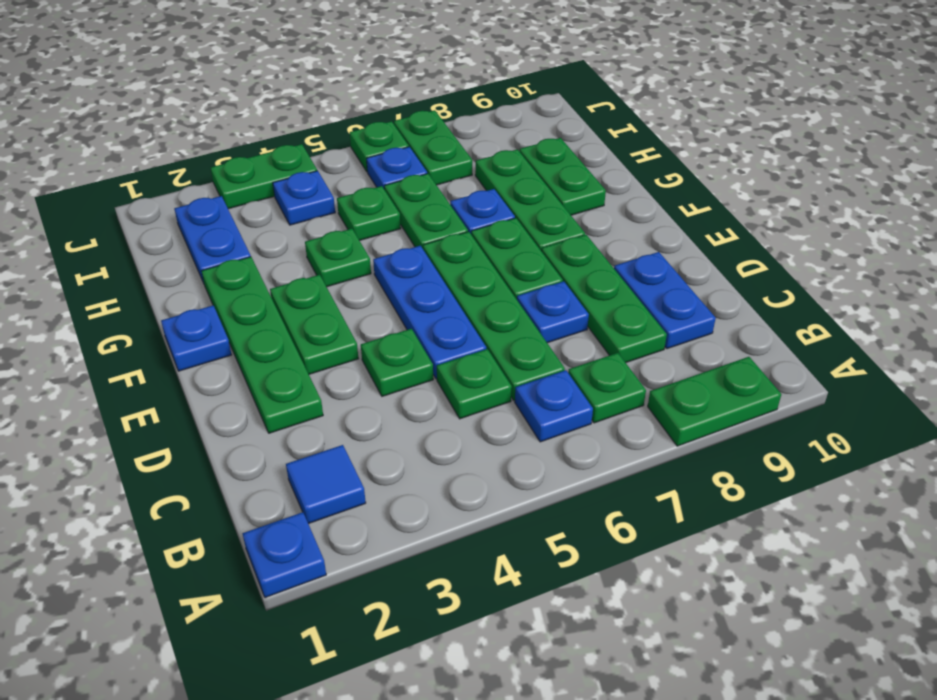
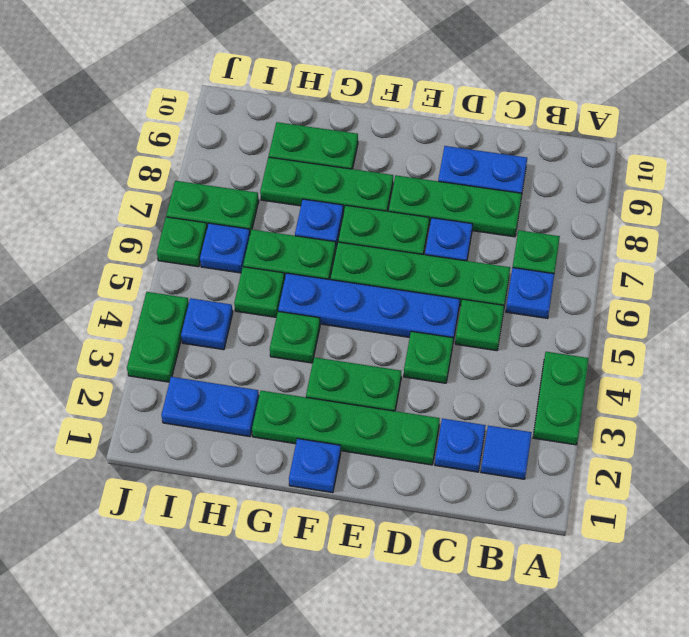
blue 1x1 plate [242,512,326,598] -> blue 1x1 plate moved to [435,418,486,472]
green 1x2 plate [648,357,781,446] -> green 1x2 plate moved to [533,352,589,445]
blue 1x3 plate [373,246,486,379] -> blue 1x4 plate [278,273,460,341]

